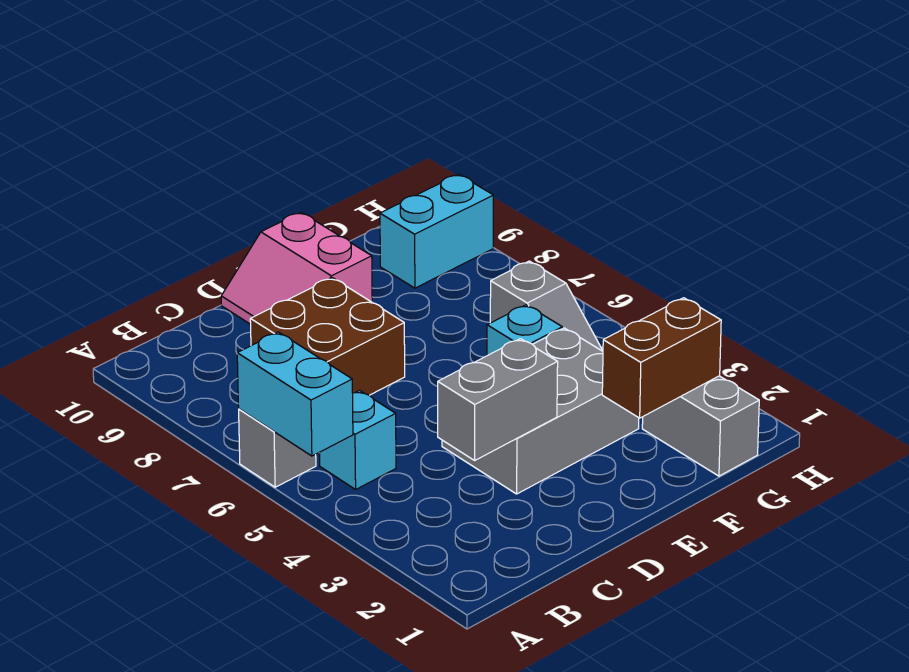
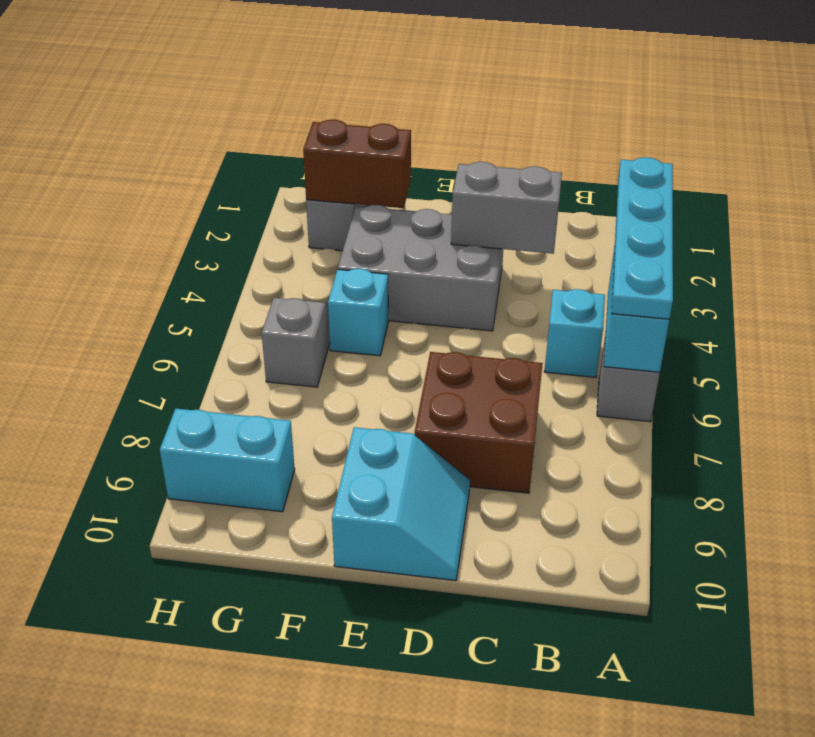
none -> cyan 1x4 plate [612,157,673,319]
pink 2x2 slope [221,212,372,324] -> cyan 2x2 slope [332,427,470,581]

